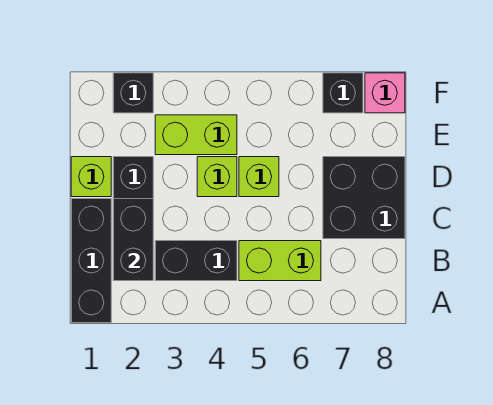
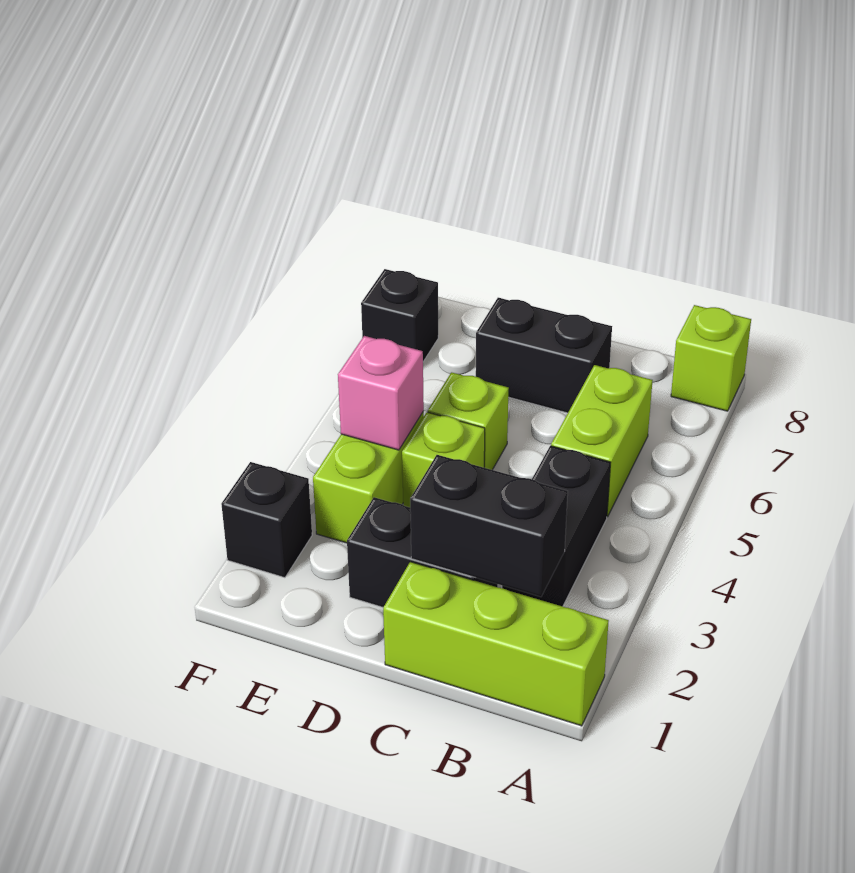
black 1x3 brick [71,199,111,323] -> lime 1x3 brick [383,562,609,726]
black 2x2 brick [323,157,405,239] -> black 1x2 brick [476,298,612,413]
lime 1x1 brick [71,157,111,197] -> lime 1x1 brick moved to [671,305,751,411]
pink 1x1 brick [365,73,405,113] -> pink 1x1 brick moved to [338,336,424,450]

